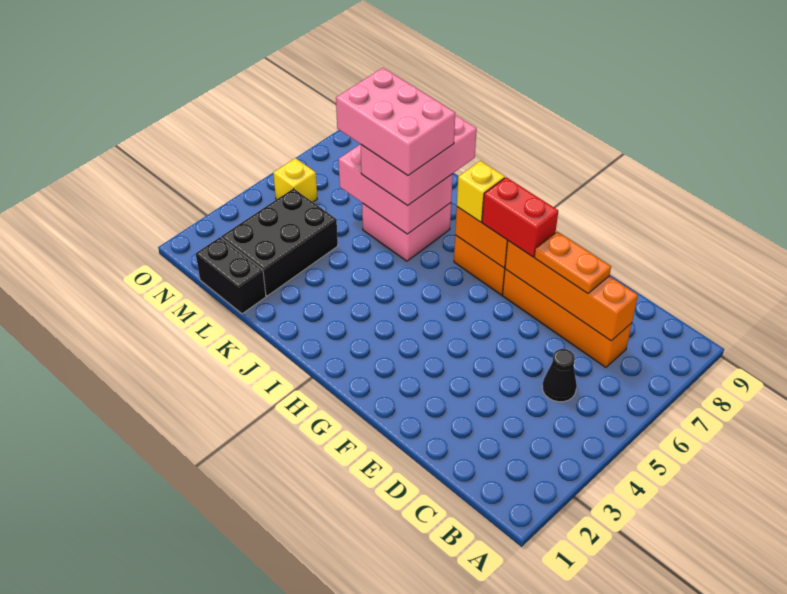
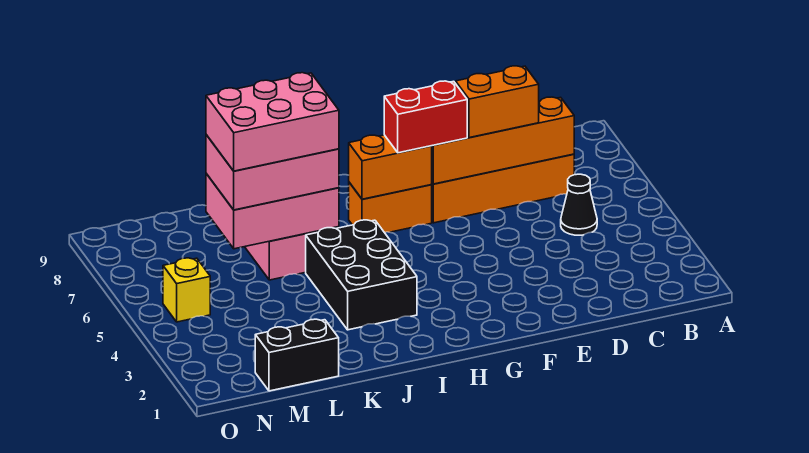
orange 1x2 plate [534,232,611,293] -> orange 1x2 brick [456,66,539,138]
yellow 1x1 brick [457,161,505,222] -> none
pink 2x3 brick [361,115,477,206] -> pink 2x3 brick turned to [206,135,339,210]
black 2x3 brick [221,188,338,296] -> black 2x3 brick moved to [306,220,417,330]

